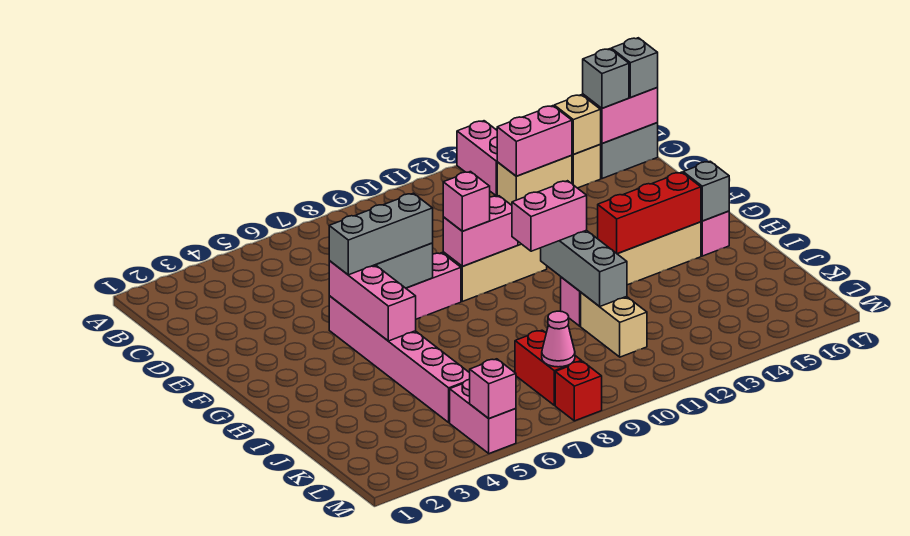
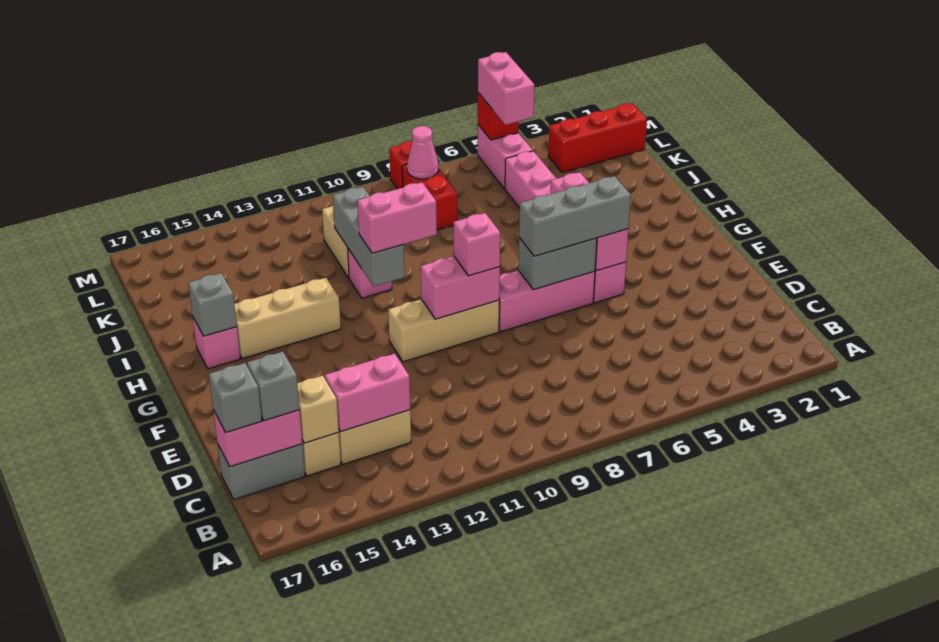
pink 1x2 brick [457,121,497,196] -> pink 1x2 brick moved to [478,52,534,125]
red 1x3 brick [598,172,701,254] -> red 1x3 brick moved to [548,103,647,173]
pink 1x1 brick [470,359,516,419] -> red 1x1 brick [478,93,519,140]

